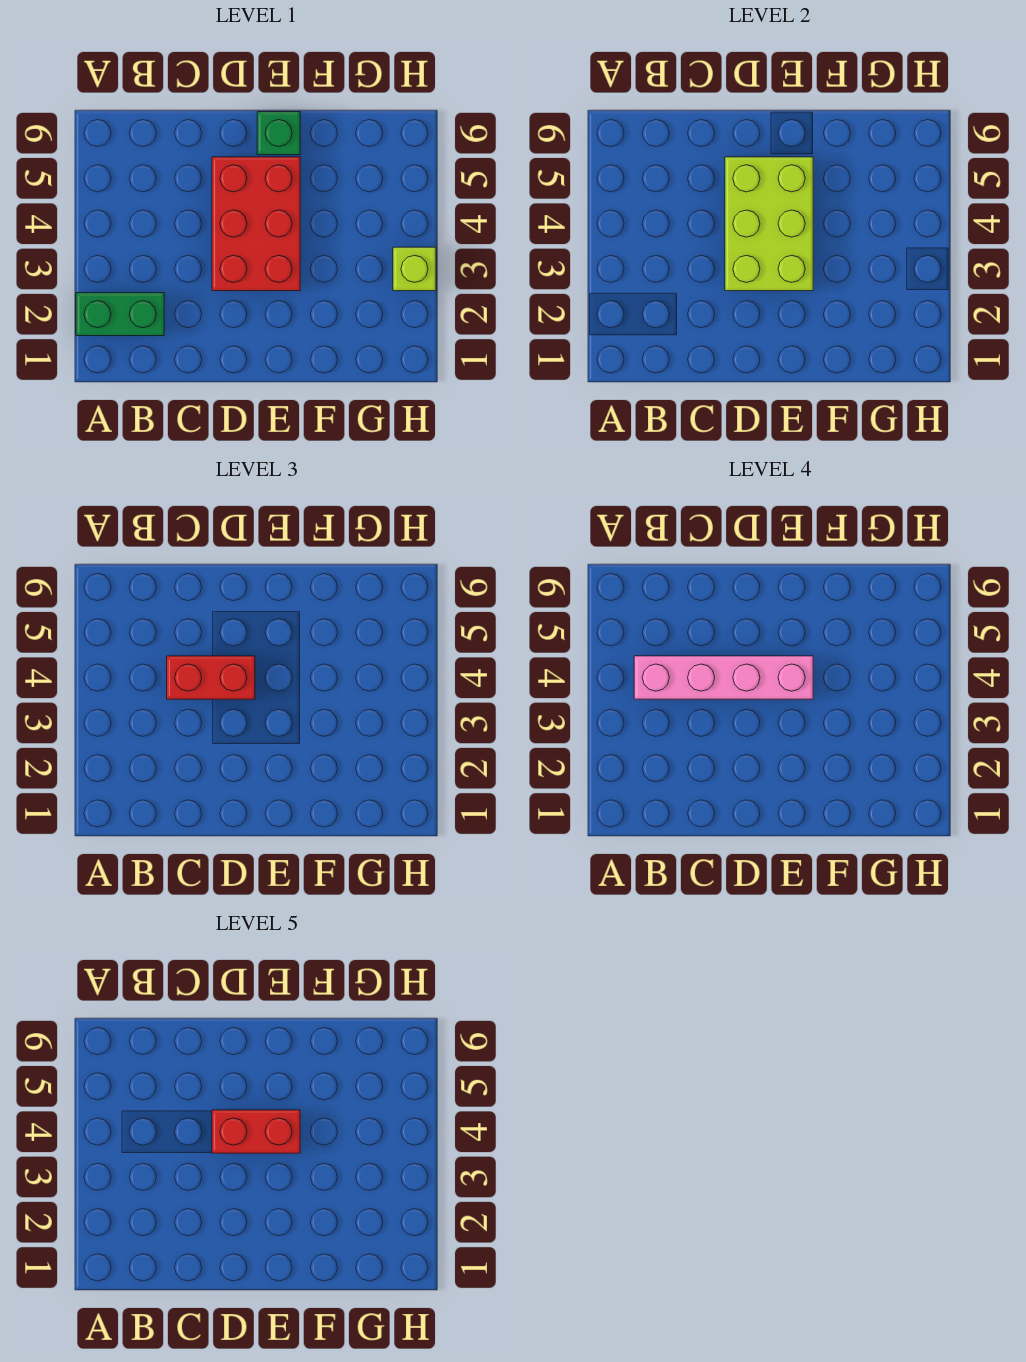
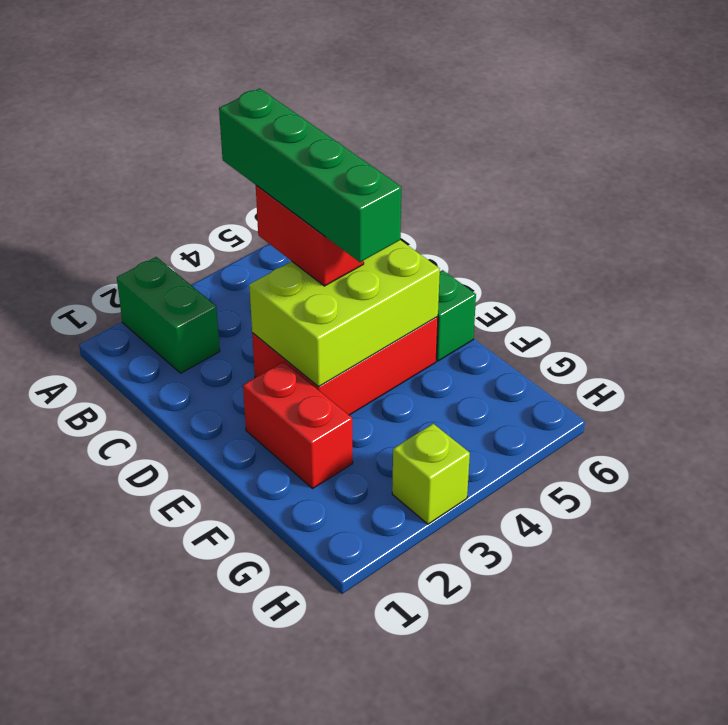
pink 1x4 brick [634,656,813,699] -> green 1x4 brick [219,88,401,262]
red 1x2 brick [212,1110,300,1153] -> red 1x2 brick moved to [243,362,353,488]

